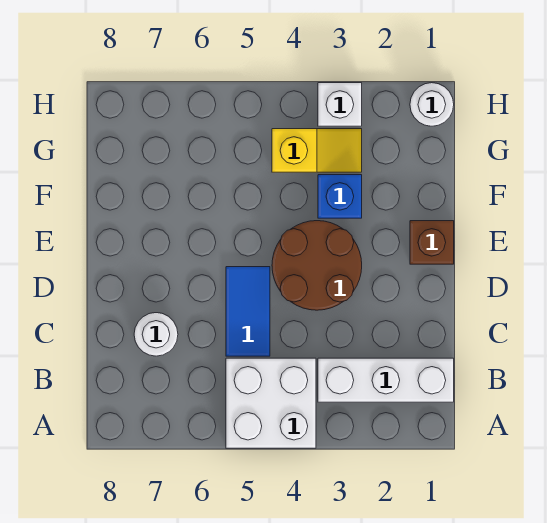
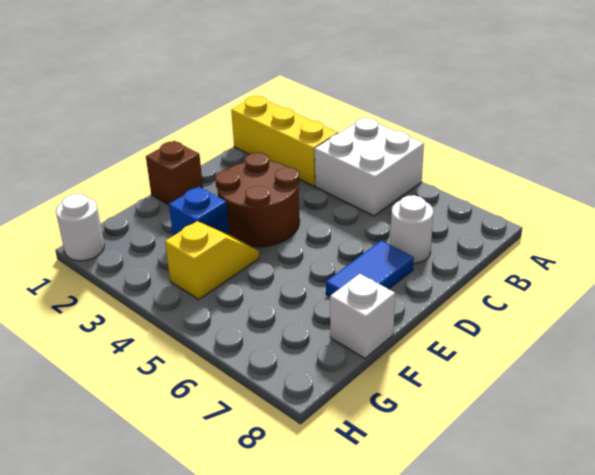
white 1x3 brick [318,358,454,402] -> yellow 1x3 brick [231,96,338,186]
blue 1x2 tile [226,267,270,356] -> blue 1x2 tile moved to [326,241,414,296]
yellow 1x2 slope [272,129,362,172] -> yellow 1x2 slope turned to [165,221,259,299]
white 1x1 brick [318,83,362,126] -> white 1x1 brick moved to [330,274,395,358]

